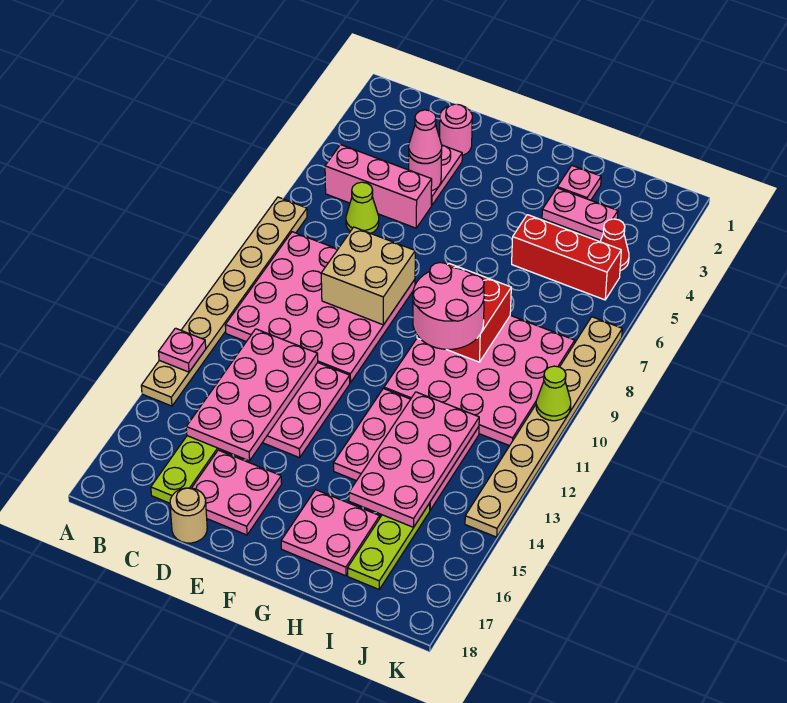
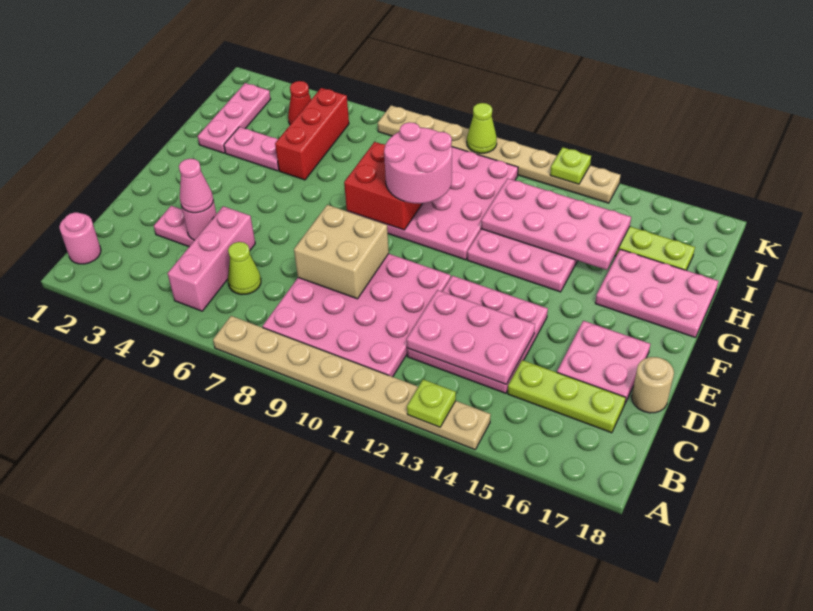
pink 1x1 plate [159,328,206,372] -> lime 1x1 plate [407,380,456,427]
pink 2x4 plate [186,329,318,461] -> pink 2x3 plate [407,290,535,384]
pink 1x1 round brick [440,104,472,156] -> pink 1x1 round brick moved to [59,212,101,264]
pink 2x2 plate [281,490,380,576] -> pink 2x3 plate [595,249,718,338]
pink 1x1 plate [557,166,601,200] -> pink 1x3 plate [198,83,271,153]
pink 1x2 plate [542,188,618,240] -> pink 1x2 plate turned to [224,127,279,171]
none -> lime 1x1 plate [550,147,591,184]

